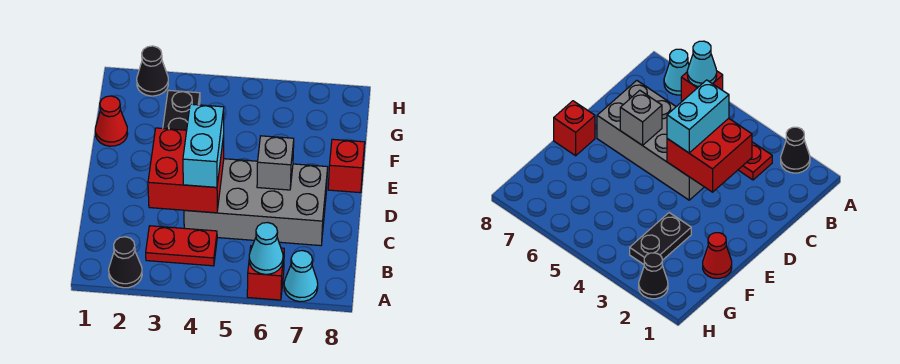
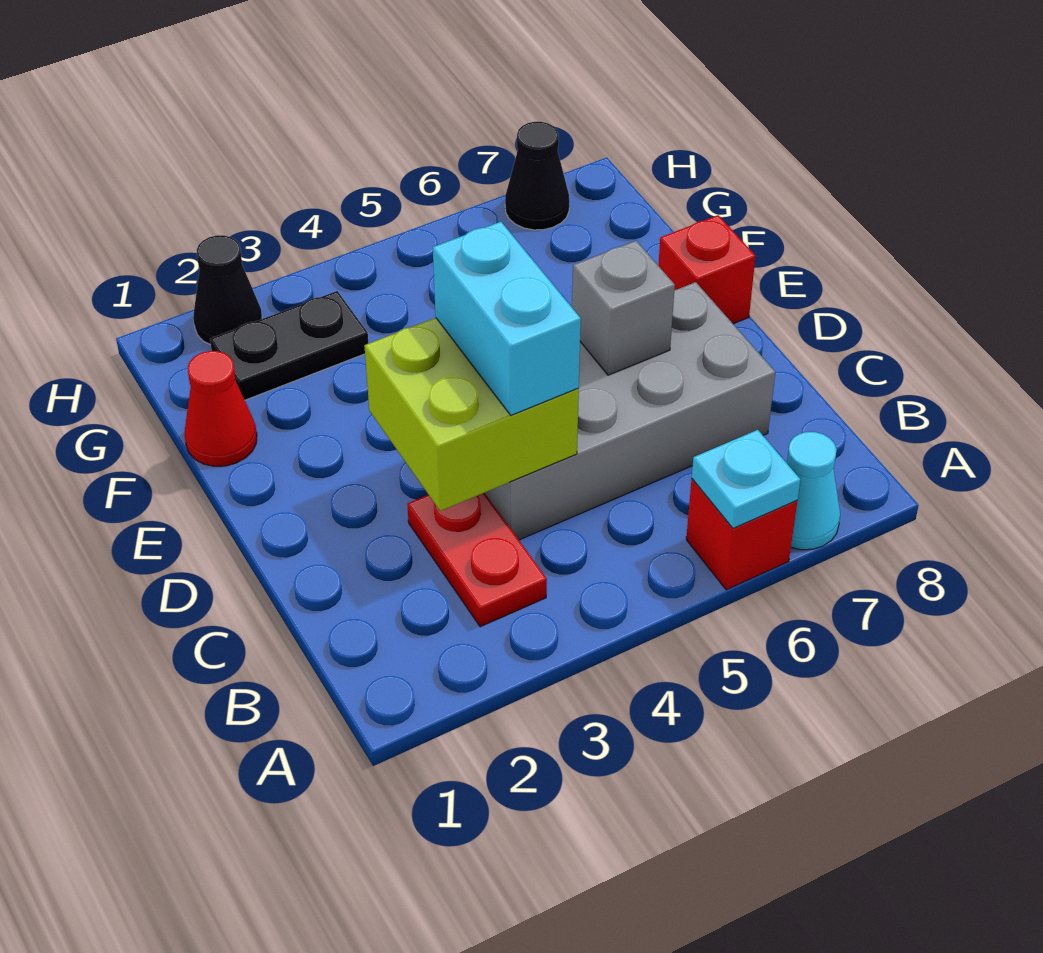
black 1x1 cone [109,237,142,288] -> black 1x1 cone moved to [505,122,569,230]
cyan 1x1 cone [249,223,283,274] -> cyan 1x1 plate [692,430,800,528]
red 1x2 plate [146,226,217,266] -> red 1x2 plate turned to [407,493,547,627]
red 2x2 brick [148,128,224,213] -> lime 2x2 brick [364,318,579,511]
black 1x2 plate [163,90,200,130] -> black 1x2 plate turned to [210,291,368,400]

